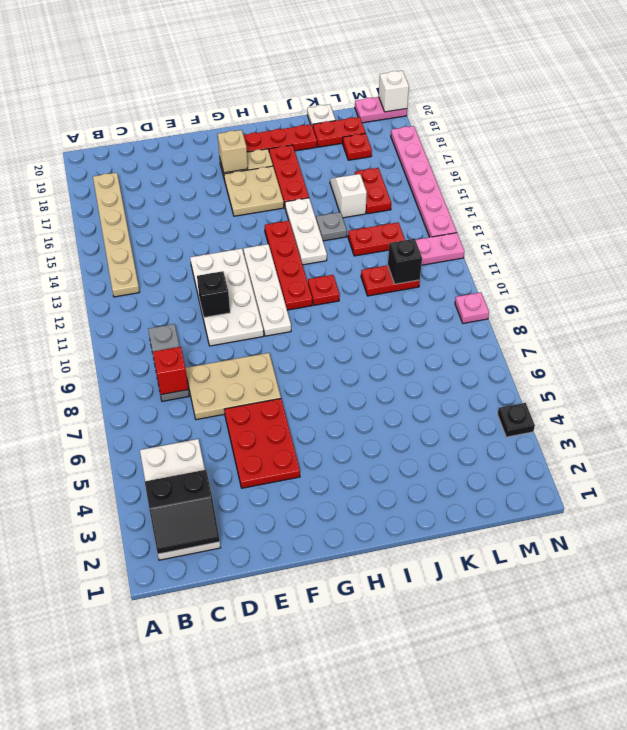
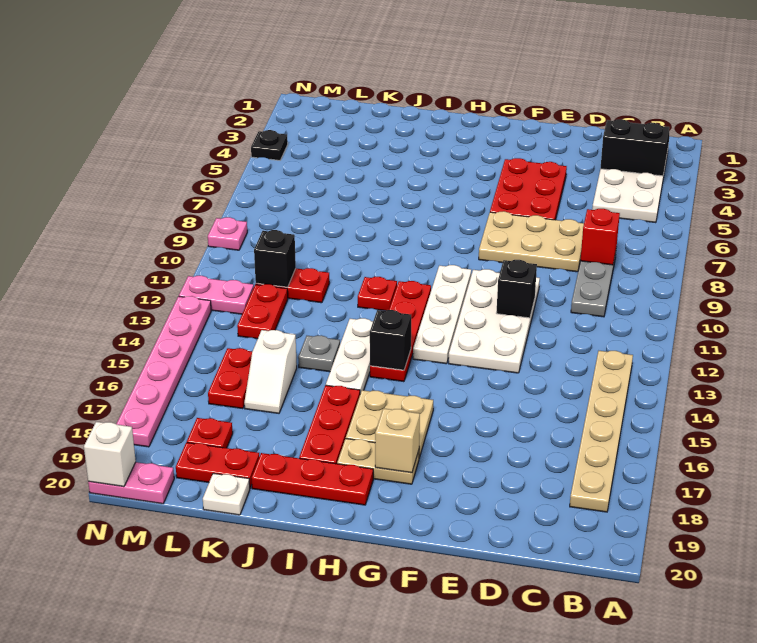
none -> black 1x1 brick [370,310,411,370]
red 1x2 plate [348,222,405,256] -> red 1x2 plate turned to [237,284,288,339]

